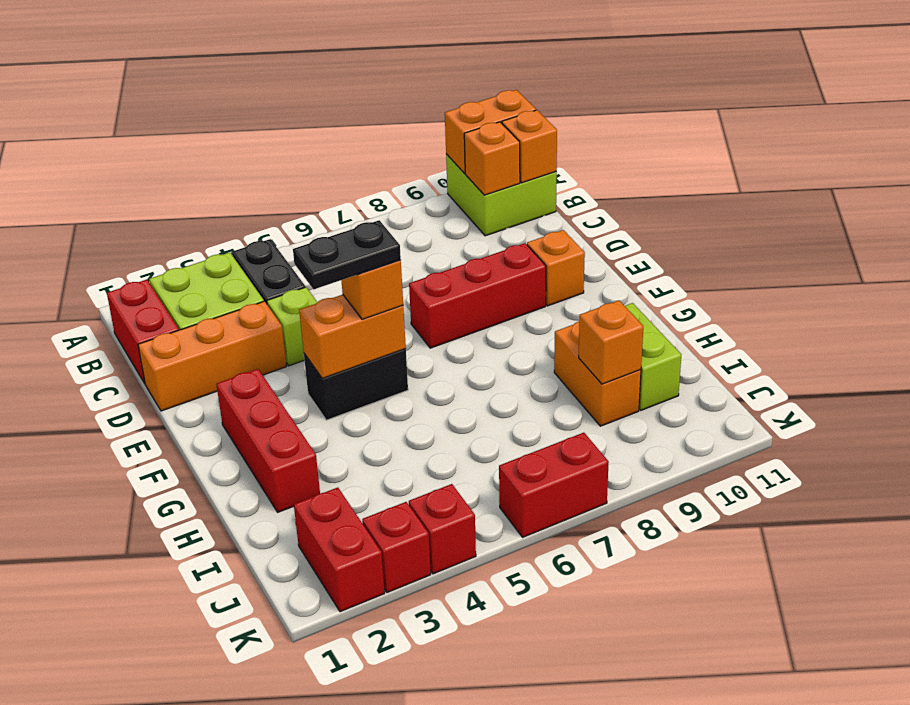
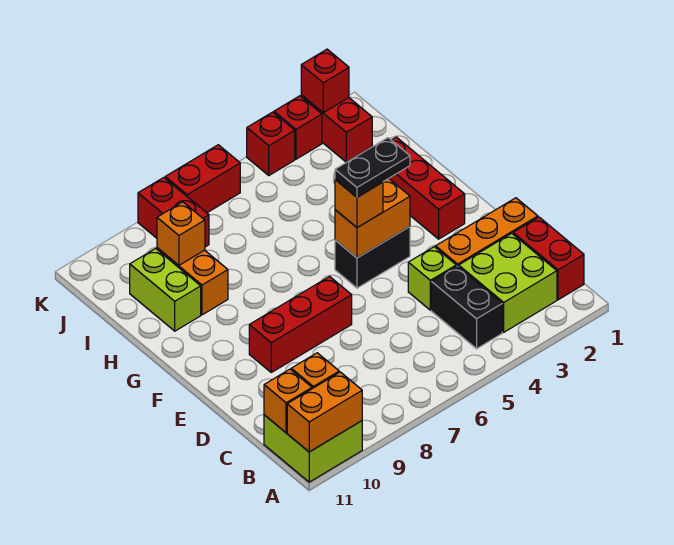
orange 1x1 brick [527,230,585,306] -> none
none -> red 1x2 brick [138,178,209,247]
none -> red 1x1 brick [301,49,349,113]

